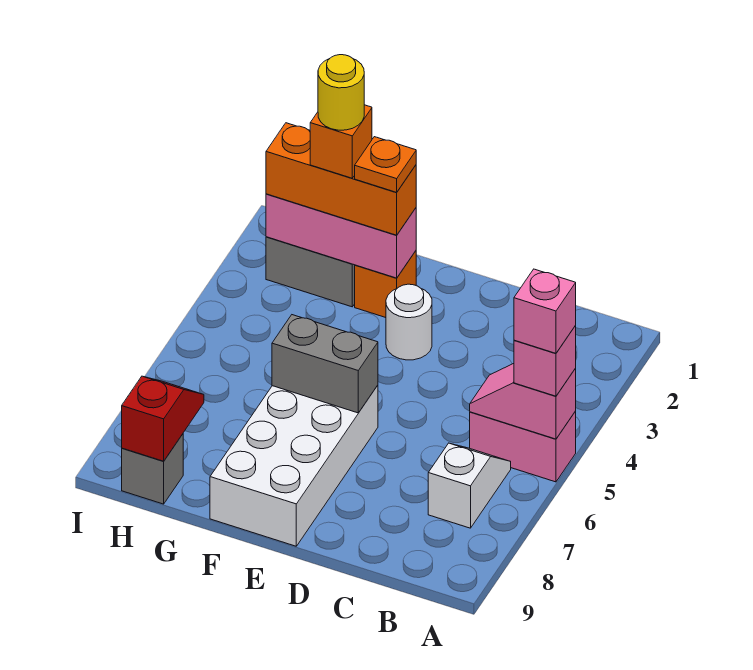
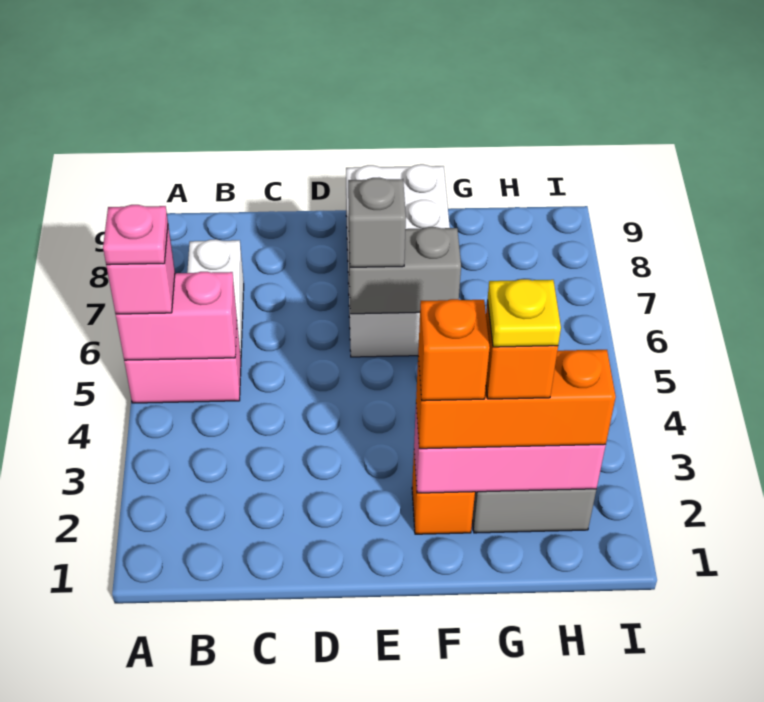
pink 1x2 slope [470,363,576,439] -> pink 1x2 brick [116,272,237,361]
pink 1x1 brick [514,269,576,353] -> pink 1x1 plate [103,205,168,265]
white 1x1 round brick [386,284,432,360] -> none
orange 1x1 plate [355,137,416,192] -> orange 1x1 brick [418,299,490,401]
yellow 1x1 round brick [318,55,364,130] -> yellow 1x1 plate [487,279,561,347]
red 1x2 slope [122,376,204,461] -> none
grey 1x1 brick [122,434,183,504] -> grey 1x1 brick moved to [348,178,406,267]

